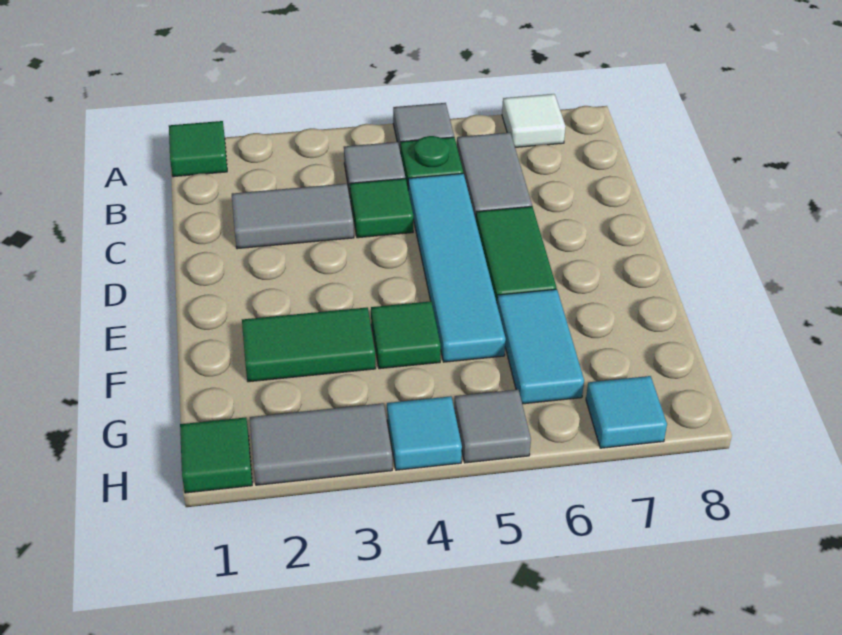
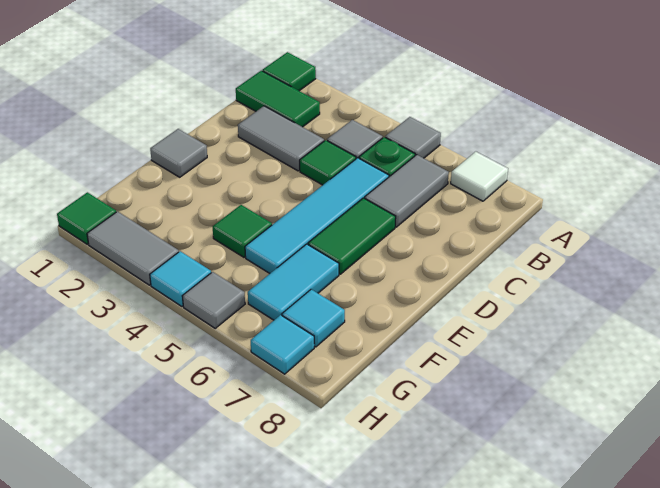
none -> grey 1x1 tile [150,129,207,177]
green 1x2 tile [242,307,376,382] -> green 1x2 tile moved to [236,71,320,127]
none -> cyan 1x1 tile [282,289,345,347]

